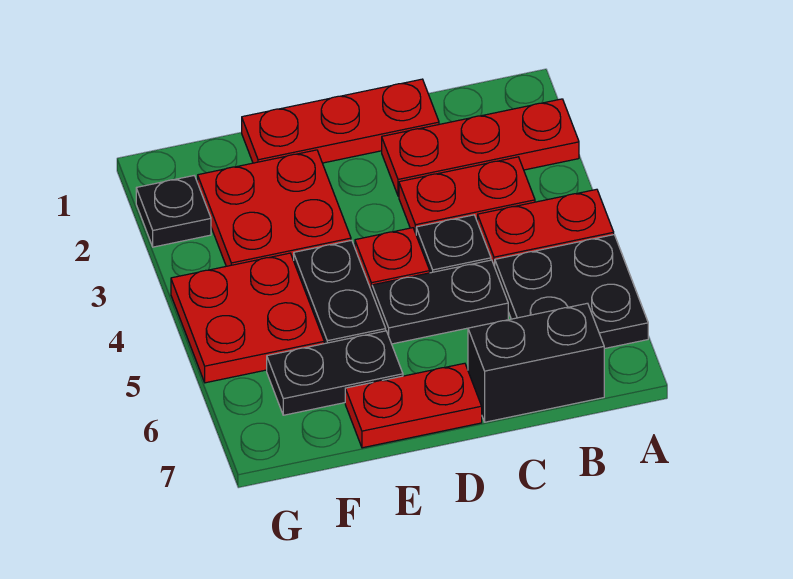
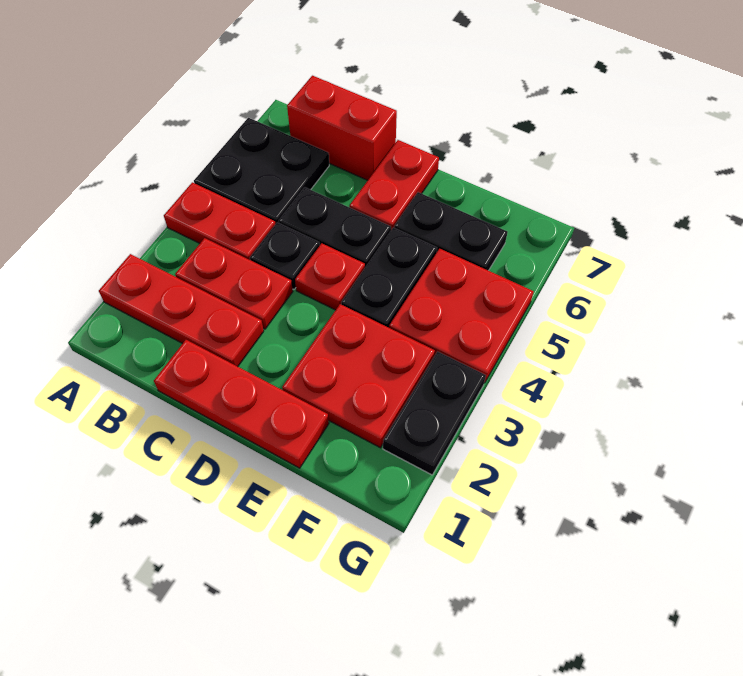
black 1x2 brick [468,303,604,422] -> red 1x2 brick [287,76,397,180]
red 1x2 plate [345,363,482,448] -> red 1x2 plate turned to [350,140,439,230]
black 1x1 plate [136,176,211,247] -> black 1x2 plate [383,352,486,475]

